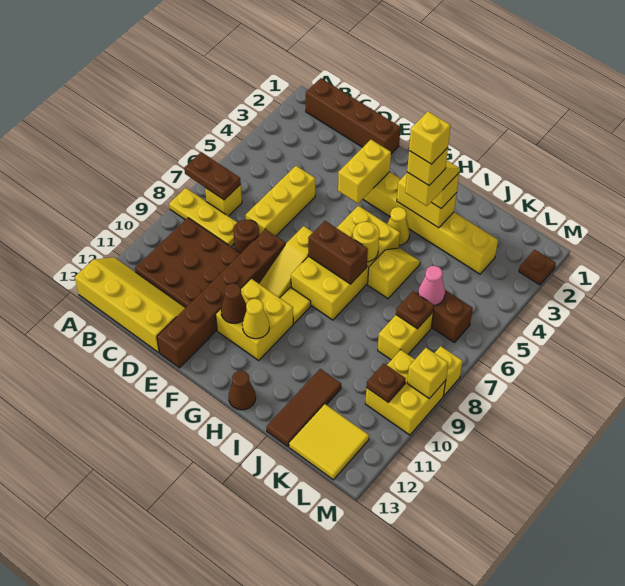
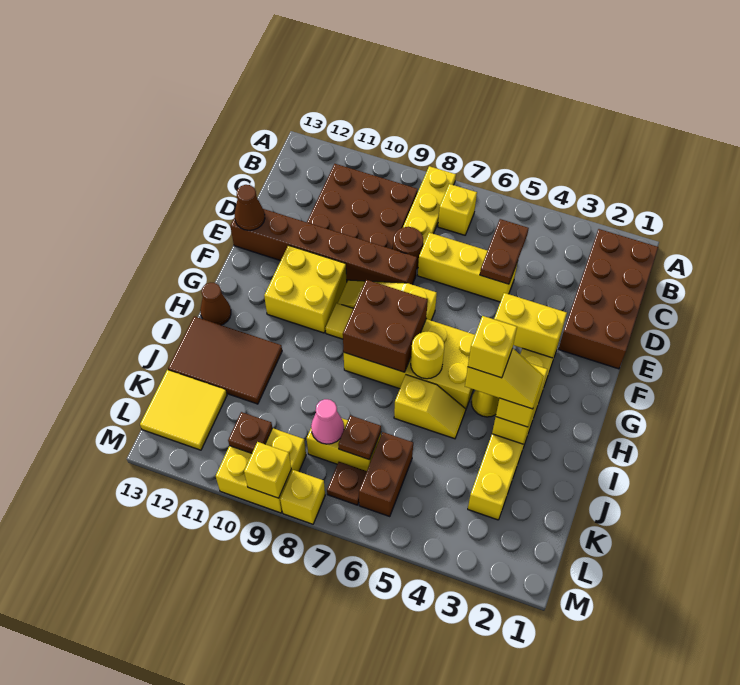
brown 1x2 plate [184,152,241,200] -> brown 1x2 plate moved to [480,219,529,284]
yellow 2x4 slope [75,257,185,352] -> none
brown 1x4 brick [306,78,401,154] -> brown 2x4 brick [559,229,658,369]
brown 1x1 cone [221,284,247,323] -> brown 1x1 cone moved to [235,185,265,230]
brown 1x2 brick [308,221,368,284] -> brown 2x2 brick [343,280,428,372]
yellow 1x1 cone [242,299,269,339] -> none
yellow 1x1 brick [409,111,451,164] -> none
brown 1x3 tile [267,369,341,447] -> brown 2x3 tile [168,316,282,404]
pink 1x1 cone [418,266,445,305] -> pink 1x1 cone moved to [311,399,344,444]
brown 1x1 plate [519,250,556,285] -> brown 1x1 plate moved to [327,462,367,505]

